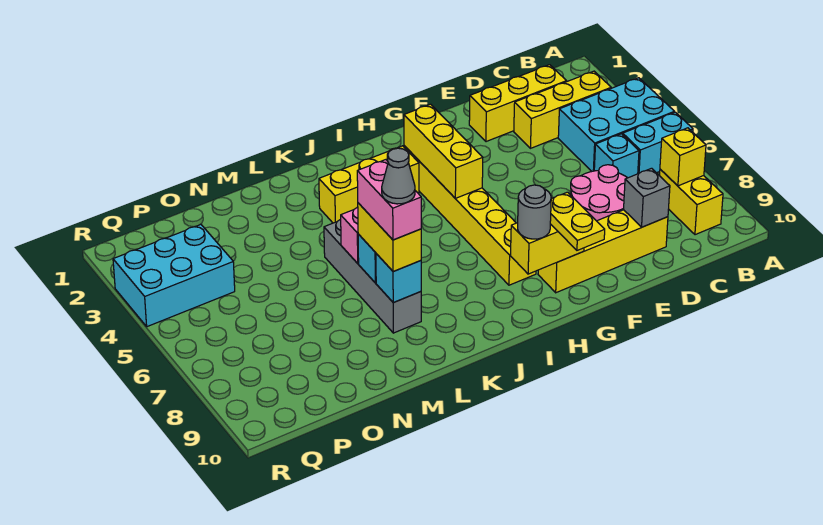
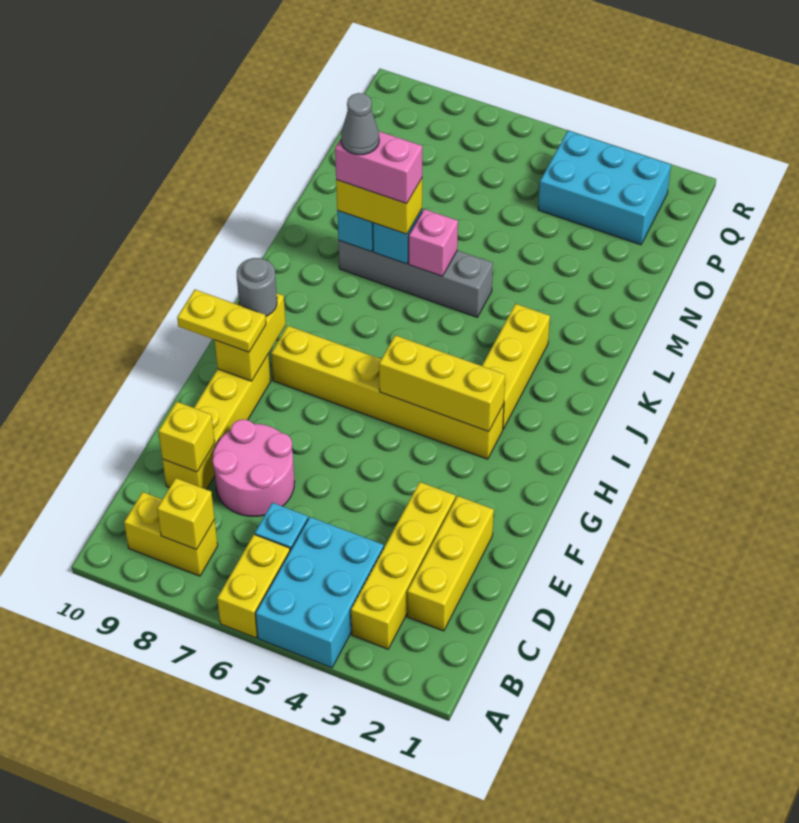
cyan 1x2 brick [623,112,693,174] -> yellow 1x2 brick [217,535,290,638]
yellow 1x3 brick [514,71,611,148] -> yellow 1x4 brick [351,482,456,649]
grey 1x1 brick [624,168,670,227] -> yellow 1x1 brick [159,402,215,472]
cyan 2x3 brick [113,225,235,327] -> cyan 2x3 brick turned to [538,131,671,245]

